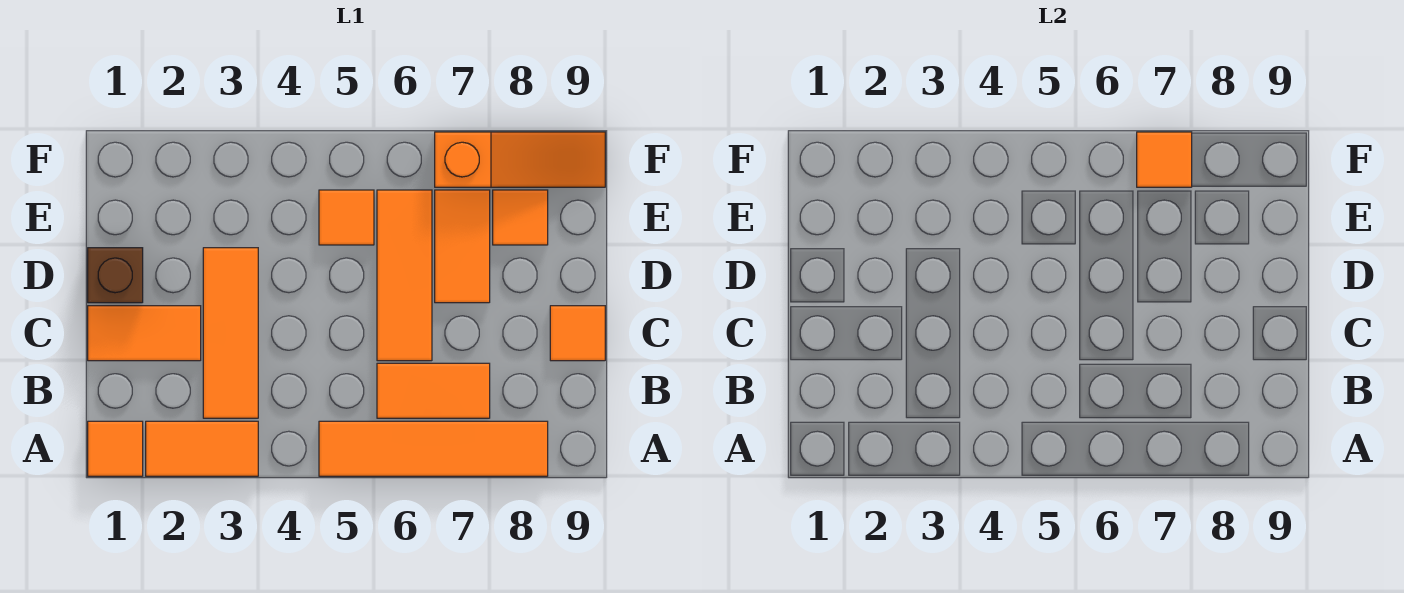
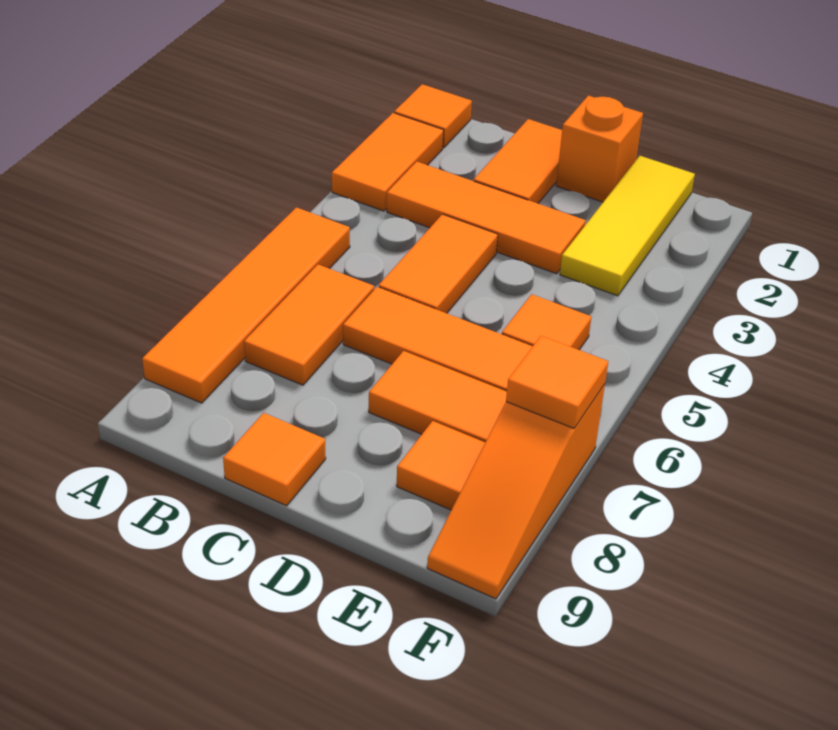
none -> orange 1x2 tile [379,214,498,313]
brown 1x1 brick [88,248,143,303] -> orange 1x1 brick [556,96,643,202]
none -> yellow 1x3 tile [560,156,695,296]

